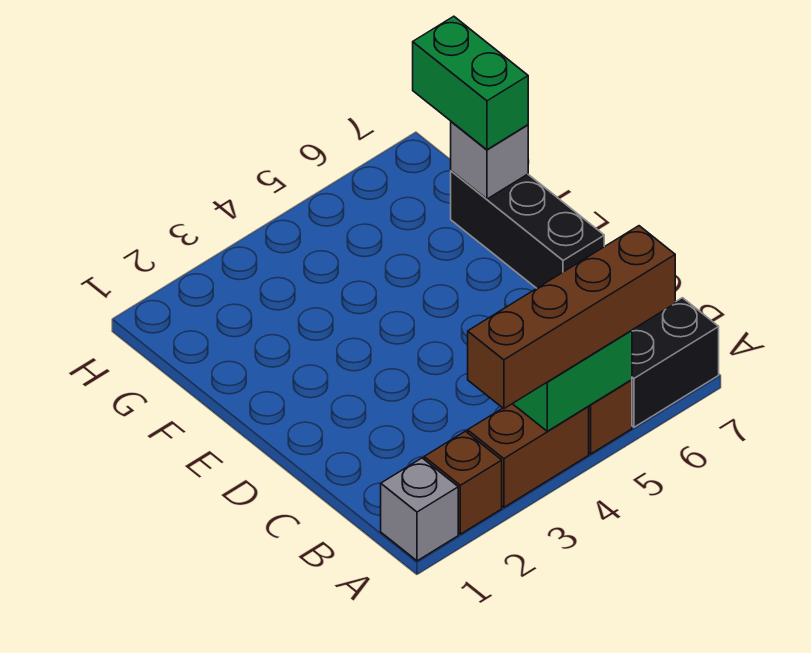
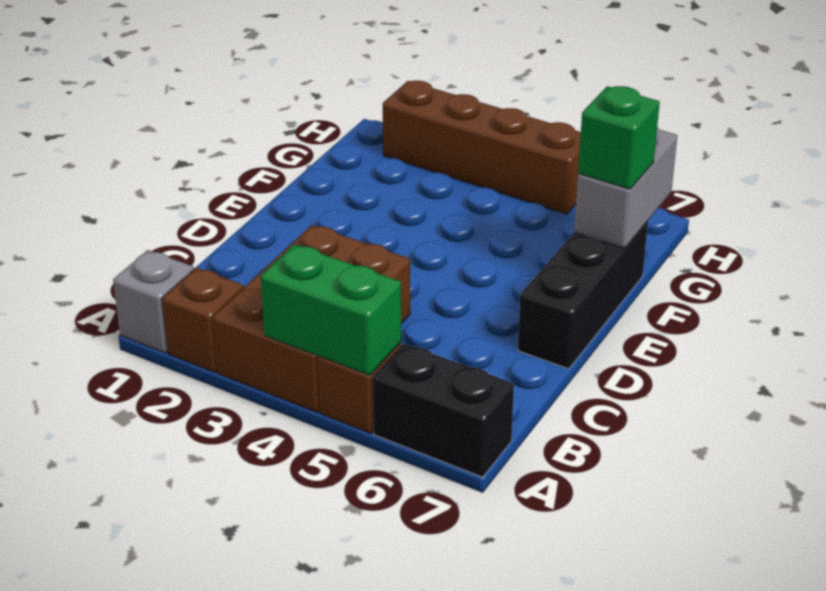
brown 1x2 brick [468,404,589,507] -> brown 2x3 brick [213,225,410,413]
brown 1x4 brick [468,226,675,409] -> brown 1x4 brick moved to [383,81,581,214]
grey 1x1 brick [451,122,528,199] -> grey 1x2 brick [574,127,677,248]
green 1x2 brick [413,16,528,150] -> green 1x1 brick [578,86,660,189]

